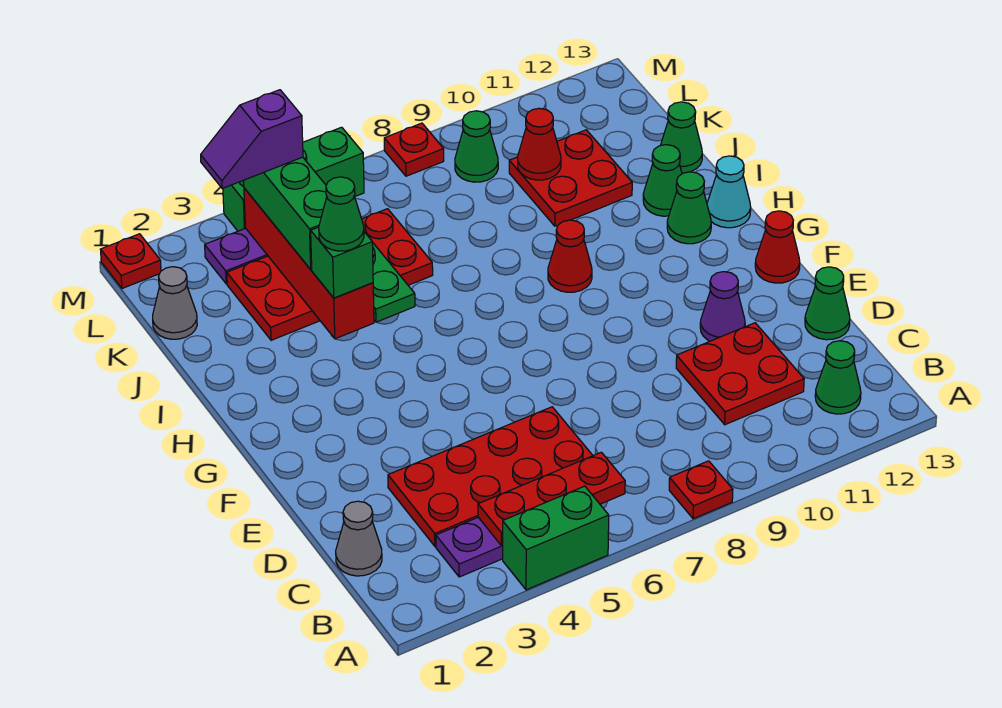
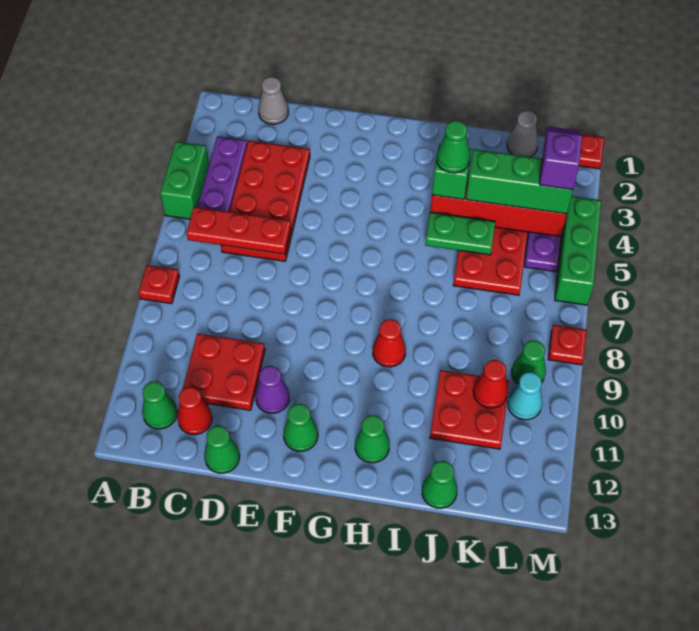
red 1x3 plate [478,452,625,546] -> red 1x3 plate turned to [186,207,291,254]
red 1x1 cone [755,211,800,283] -> red 1x1 cone moved to [177,387,212,435]
cyan 1x1 cone [707,156,751,228] -> cyan 1x1 cone moved to [508,372,542,420]
green 1x1 cone [643,145,682,216] -> green 1x1 cone moved to [283,404,318,451]

